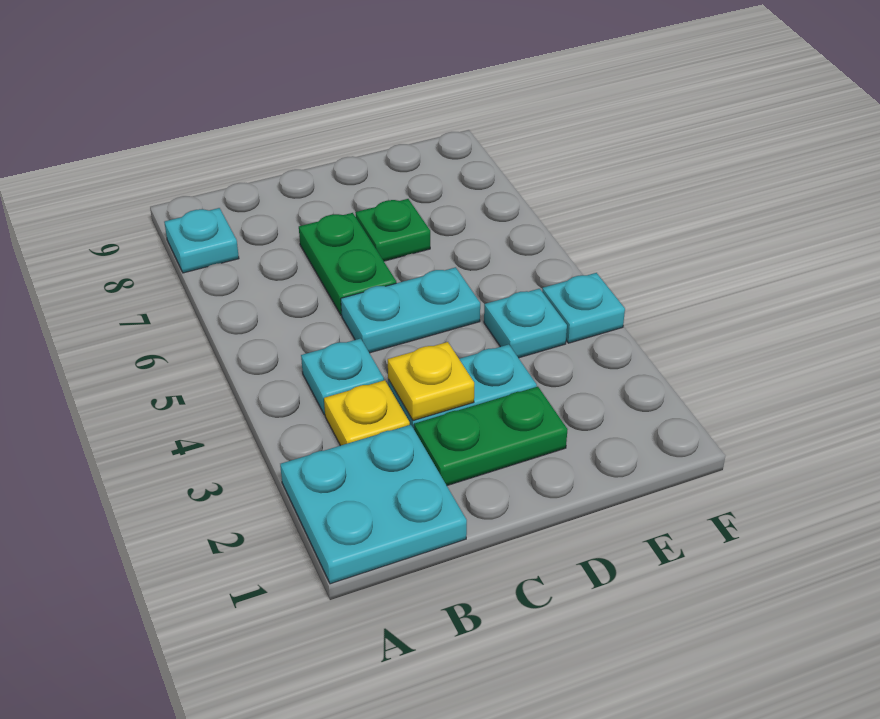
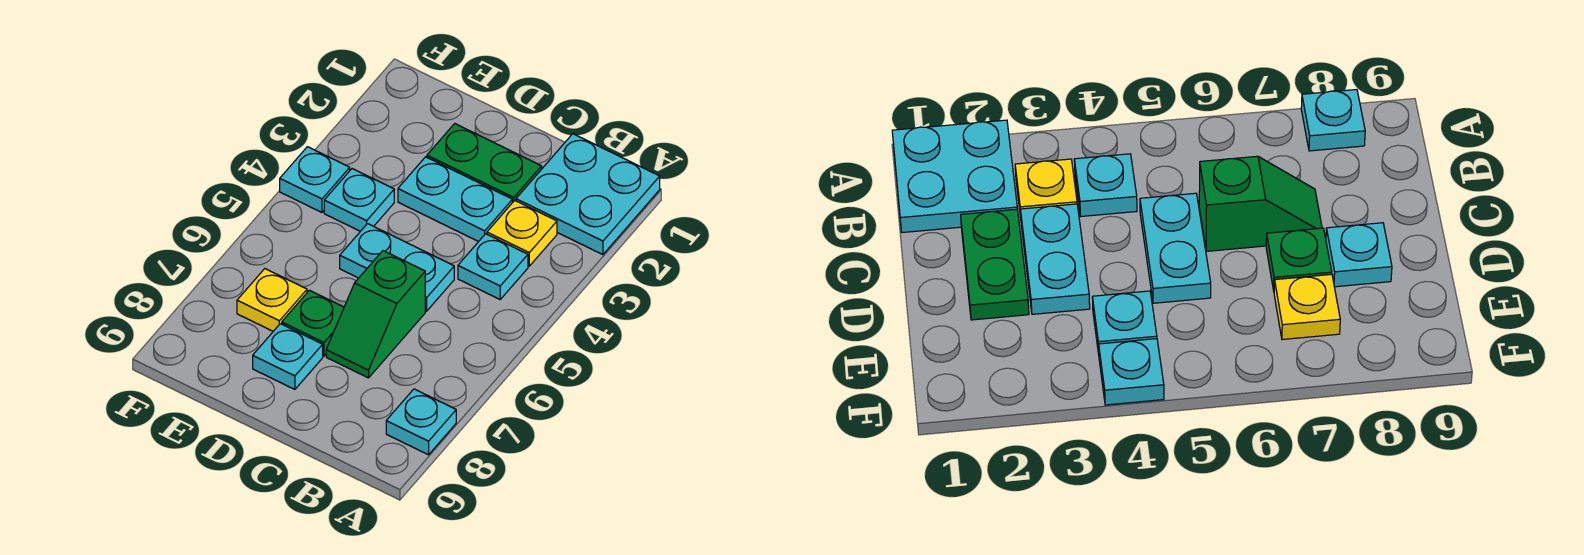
yellow 1x1 plate [388,342,474,421] -> yellow 1x1 plate moved to [237,269,307,331]
green 1x2 plate [299,213,396,315] -> green 1x2 slope [326,251,425,378]
none -> cyan 1x1 plate [253,324,323,389]

